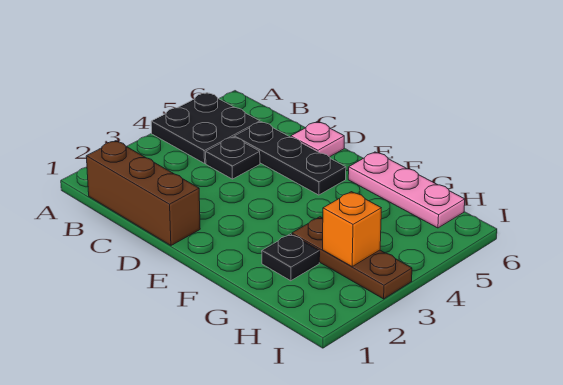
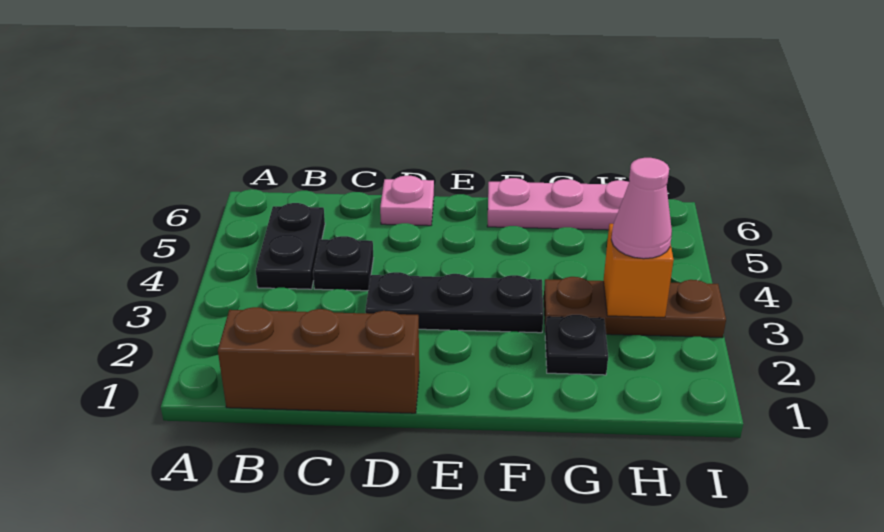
black 2x2 plate [151,93,260,163] -> black 1x2 plate [256,203,325,289]
black 1x3 plate [235,122,346,195] -> black 1x3 plate moved to [365,272,543,333]
none -> pink 1x1 cone [611,158,672,259]

